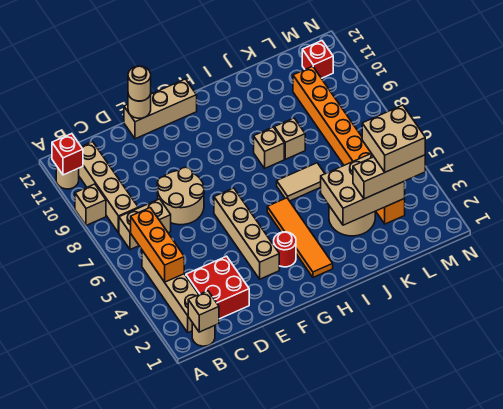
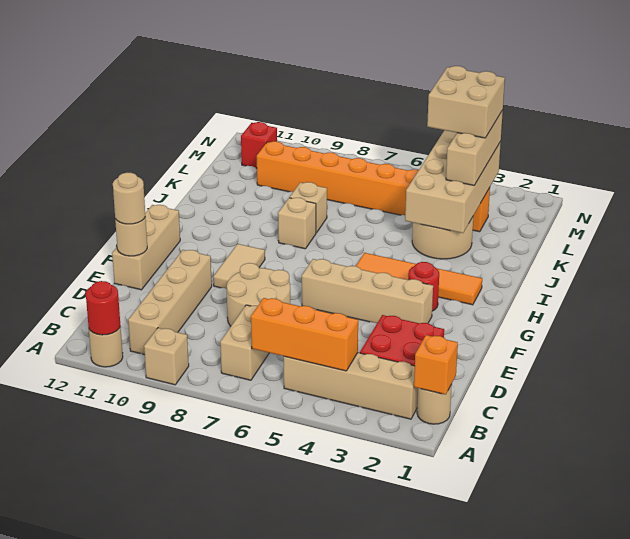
red 1x1 brick [52,134,83,175] -> red 1x1 round brick [86,281,120,335]
tan 1x1 brick [188,291,219,332] -> orange 1x1 brick [414,335,458,395]
tan 1x4 brick [79,142,138,233] -> tan 1x4 brick turned to [128,250,212,355]
tan 1x2 tile [277,163,325,201] -> tan 1x2 tile moved to [213,244,265,289]
tan 2x3 brick [321,154,405,225] -> tan 2x4 brick [405,130,501,233]

